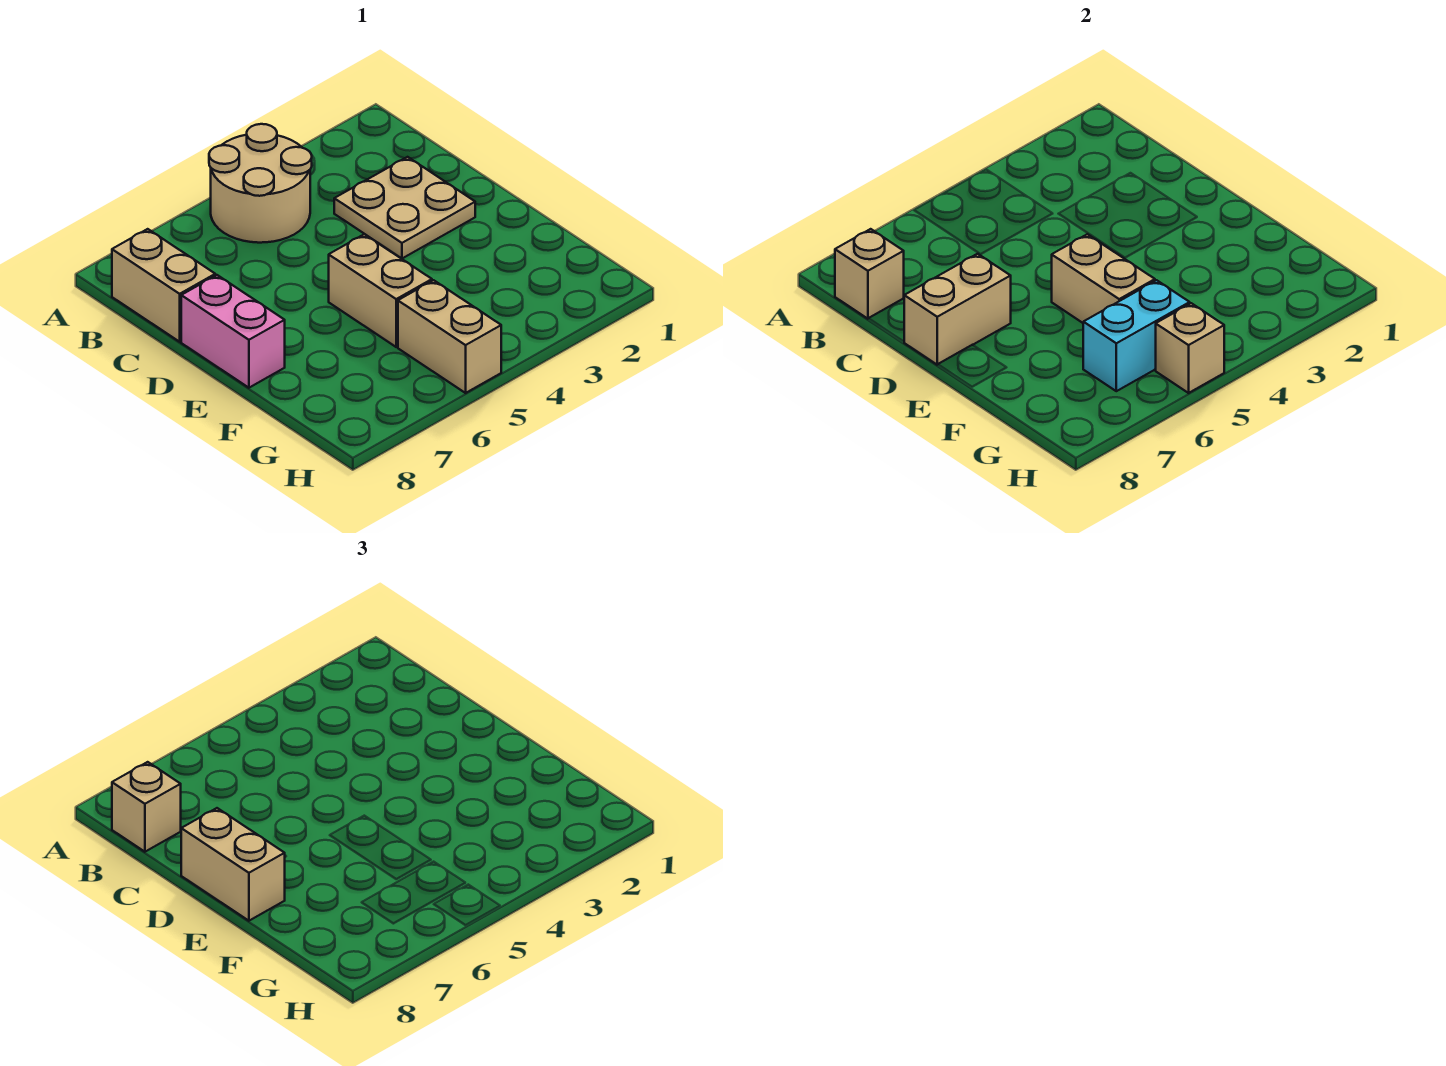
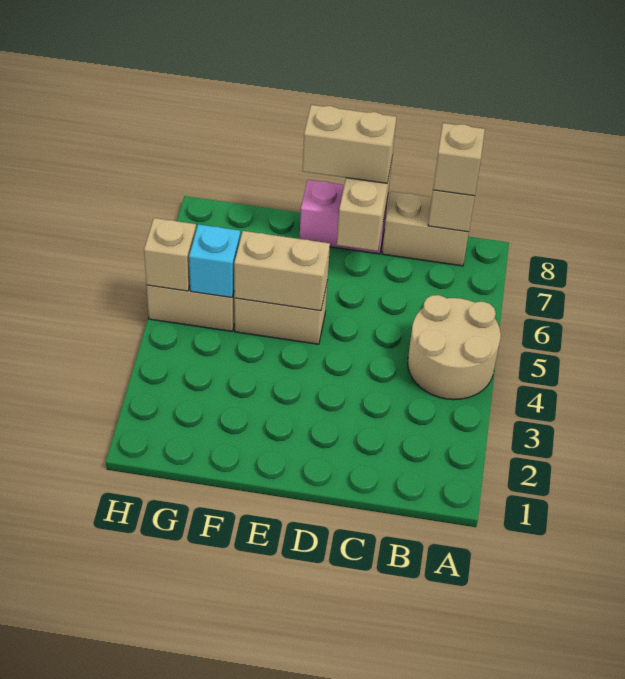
tan 2x2 plate [334,157,475,259] -> none
cyan 1x2 brick [1083,280,1190,391] -> cyan 1x1 brick [189,224,240,297]

